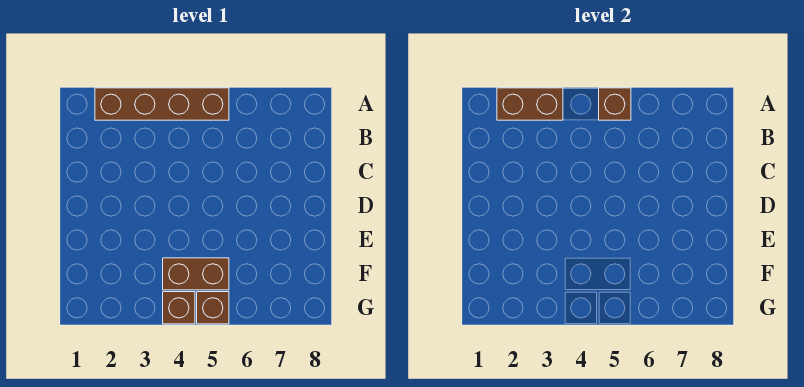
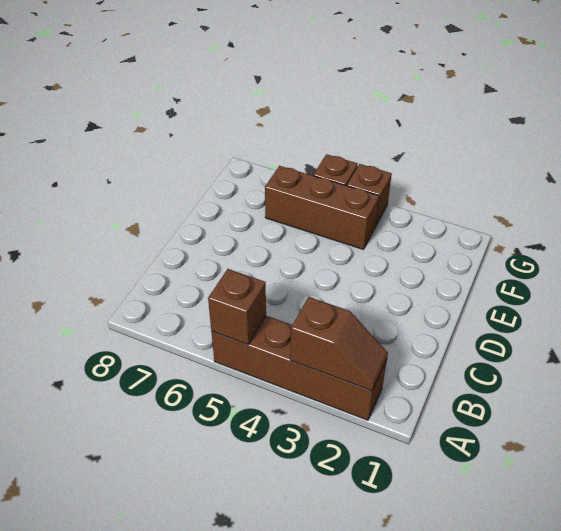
brown 1x2 brick [497,88,563,120] -> brown 1x2 slope [290,297,388,391]
brown 1x2 brick [163,258,229,290] -> brown 1x3 brick [265,166,379,249]

